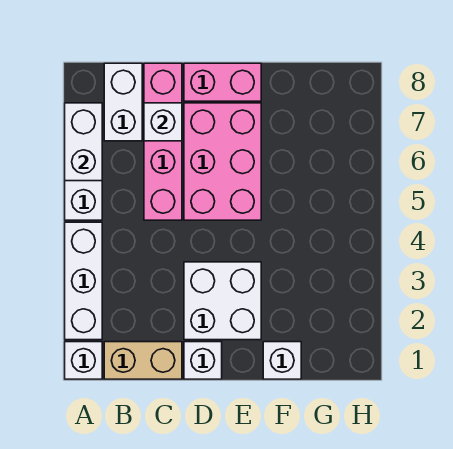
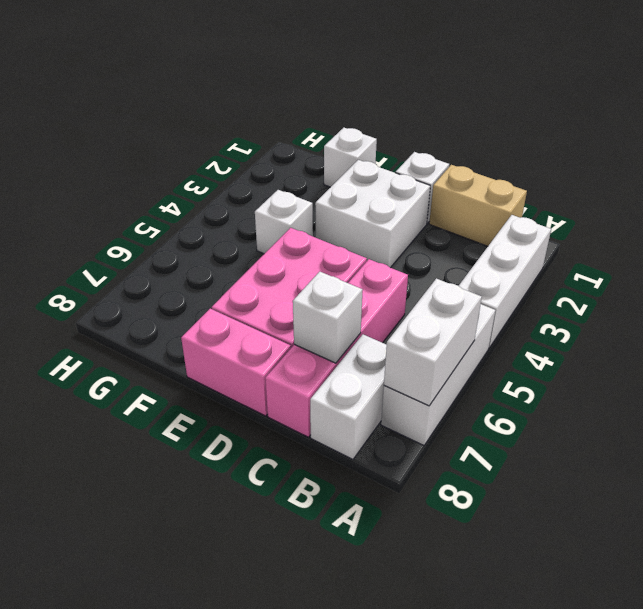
white 1x1 brick [65,342,102,379] -> white 1x1 brick moved to [255,190,313,254]

